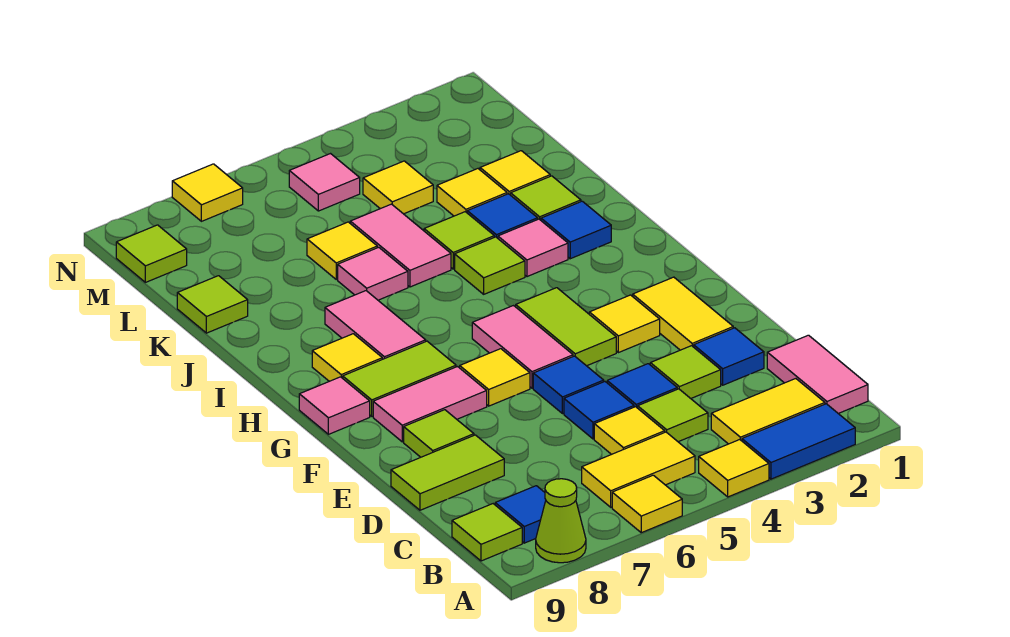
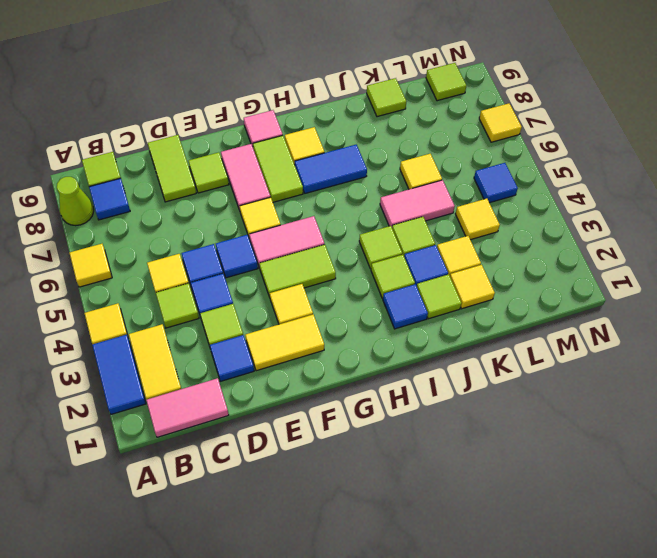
yellow 1x2 tile [582,432,695,507] -> none
pink 1x2 tile [325,291,426,359] -> blue 1x2 tile [295,145,367,193]
pink 1x1 tile [498,219,568,277] -> lime 1x1 tile [371,255,415,298]
pink 1x1 tile [338,247,408,300] -> none
pink 1x1 tile [289,154,360,211] -> blue 1x1 tile [474,163,518,203]

